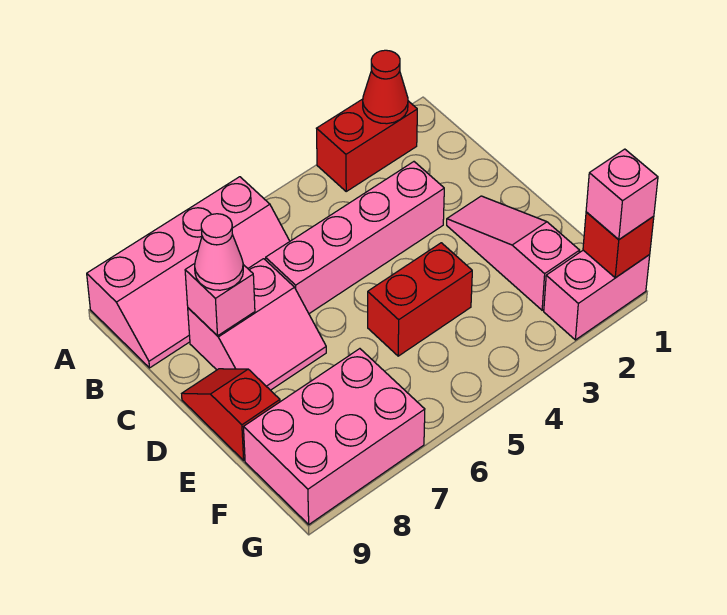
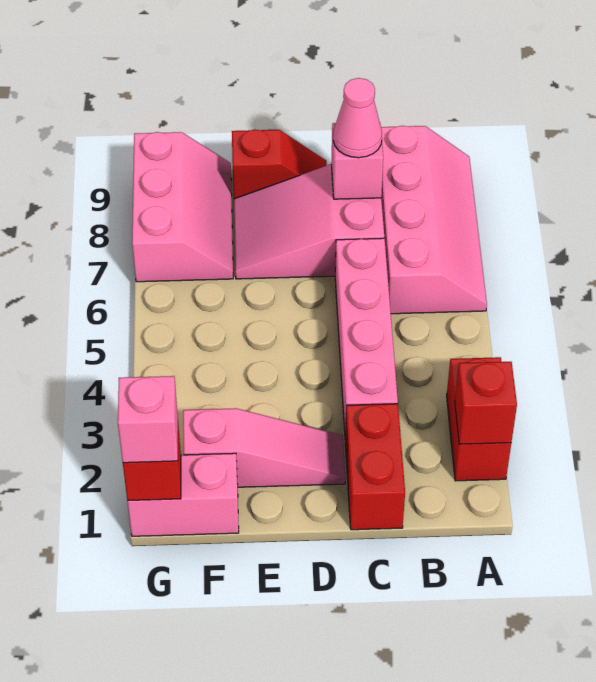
red 1x1 cone [363,50,408,124] -> red 1x1 brick [455,362,517,444]
pink 2x4 slope [87,177,290,368] -> pink 2x4 slope turned to [381,126,487,314]
pink 2x2 slope [188,259,326,390] -> pink 2x3 slope [234,164,384,279]
red 1x2 brick [368,243,472,356] -> red 1x2 brick moved to [345,404,405,530]
pink 2x3 brick [244,349,425,524] -> pink 2x3 slope [132,132,233,282]
pink 1x2 brick [544,250,650,340] -> pink 1x2 brick turned to [127,453,239,536]

